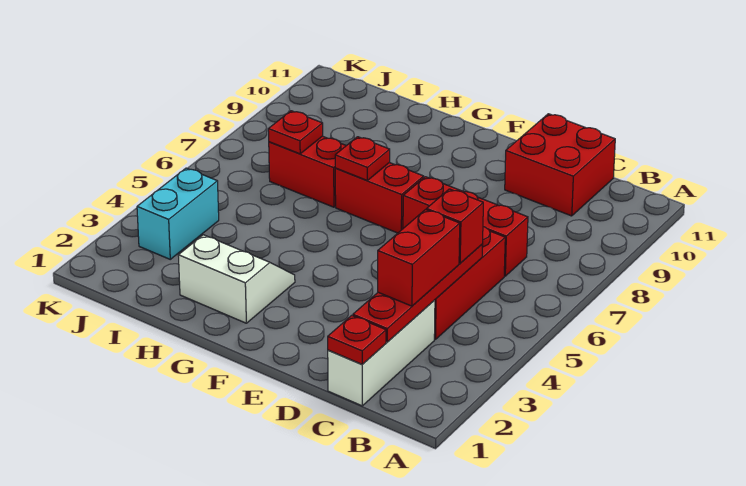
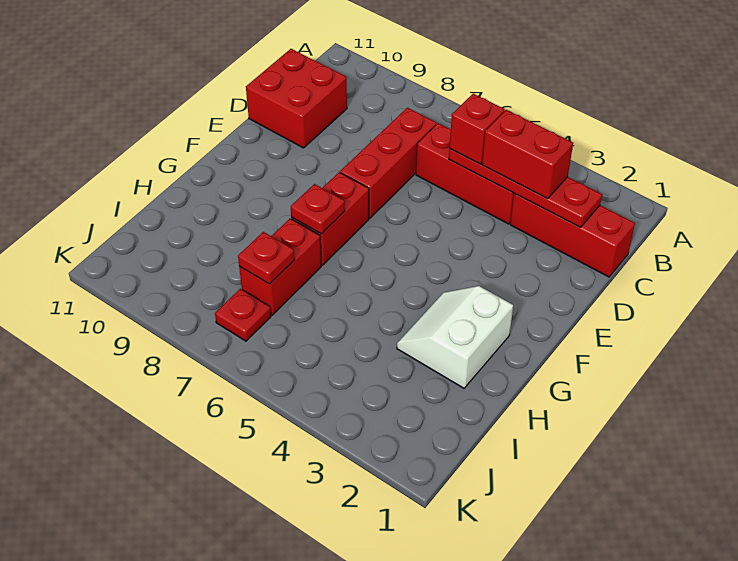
white 1x3 brick [328,300,435,406] -> red 1x3 brick [510,193,635,277]
red 1x1 plate [328,315,386,364] -> red 1x1 plate moved to [215,289,271,341]
cyan 1x2 brick [137,168,219,259] -> none

